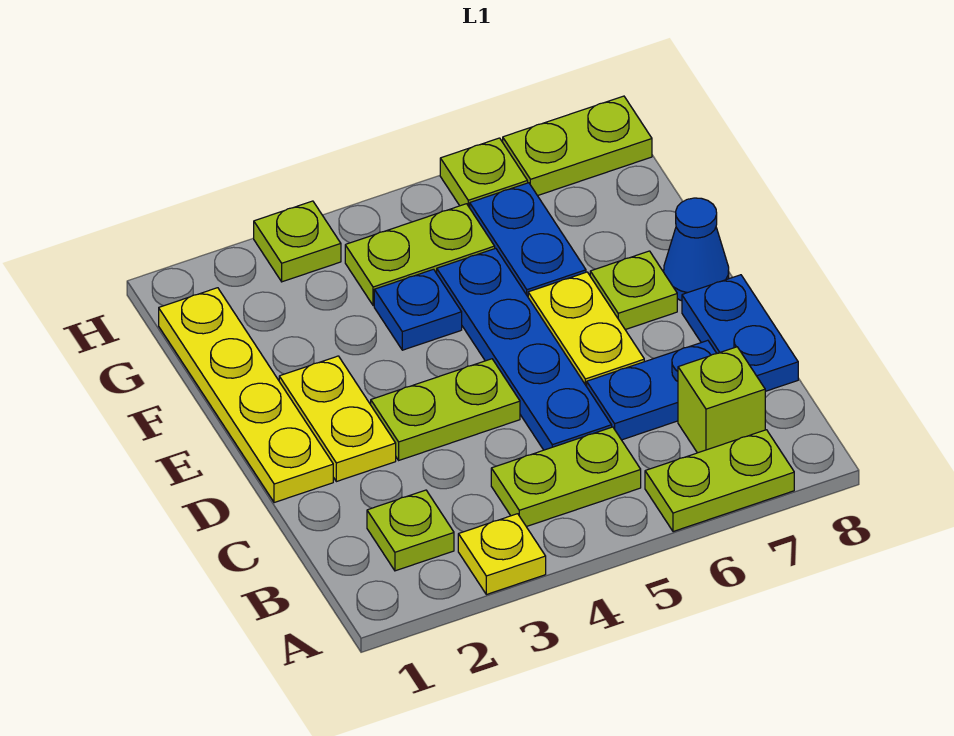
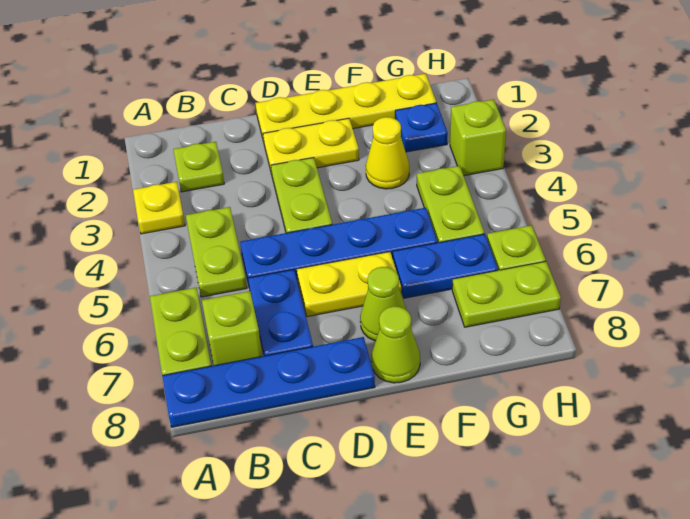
blue 1x2 plate [682,275,798,391] -> blue 1x4 plate [162,337,375,427]
lime 1x1 plate [590,251,677,330] -> lime 1x1 cone [360,267,406,341]
blue 1x1 cone [664,198,729,301] -> lime 1x1 cone [371,306,420,383]
none -> yellow 1x1 cone [366,117,409,189]
blue 1x1 plate [374,269,462,350] -> blue 1x1 plate moved to [395,103,448,152]
lime 1x1 plate [254,201,341,282] -> lime 1x1 brick [450,99,506,176]
lime 1x2 plate [503,96,652,196] -> lime 1x2 plate turned to [452,261,561,327]

